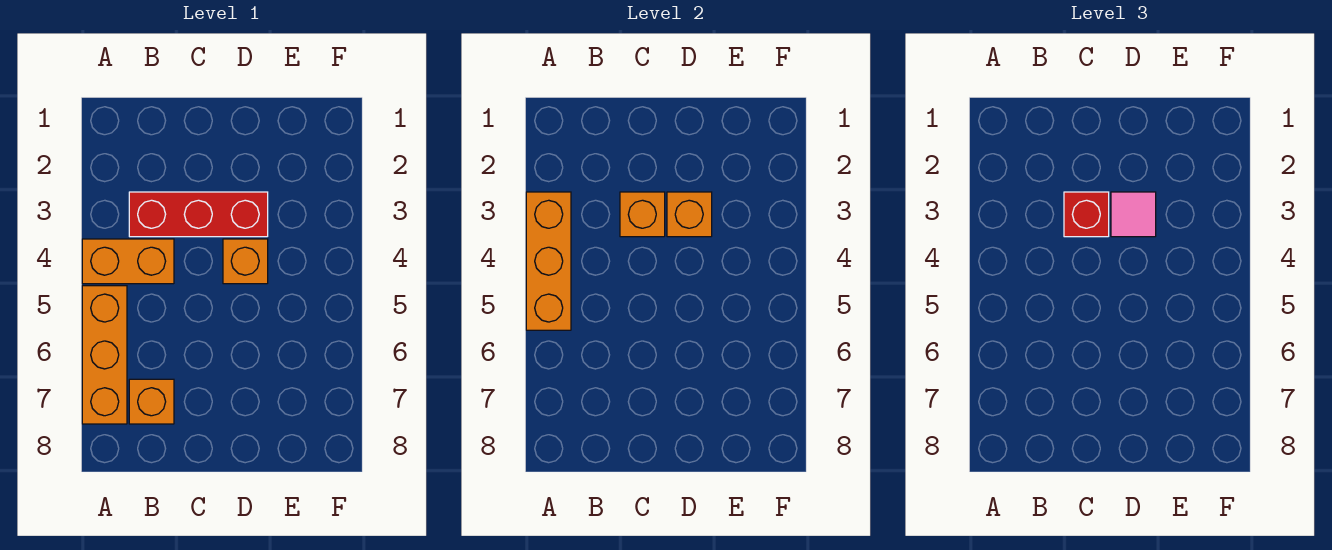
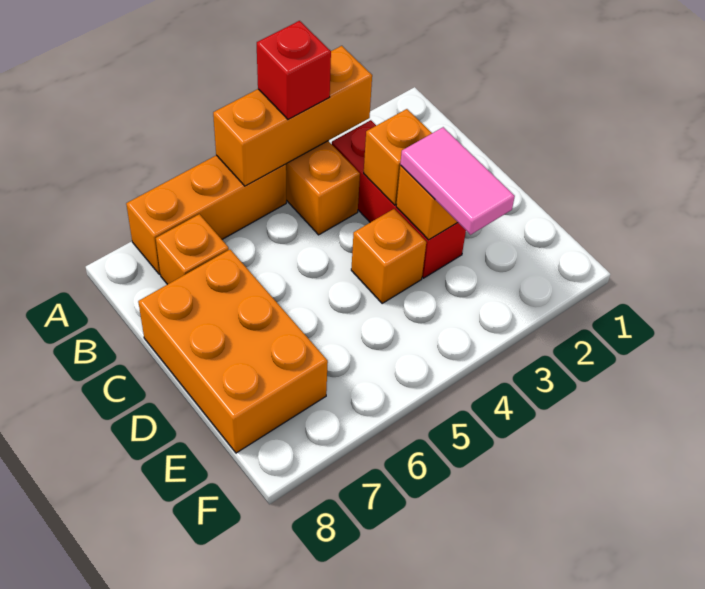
red 1x1 brick [1064,192,1109,237] -> red 1x1 brick moved to [257,21,331,119]
none -> orange 2x3 brick [138,250,328,453]
pink 1x1 tile [1111,192,1156,237] -> pink 1x2 tile [400,127,515,235]

